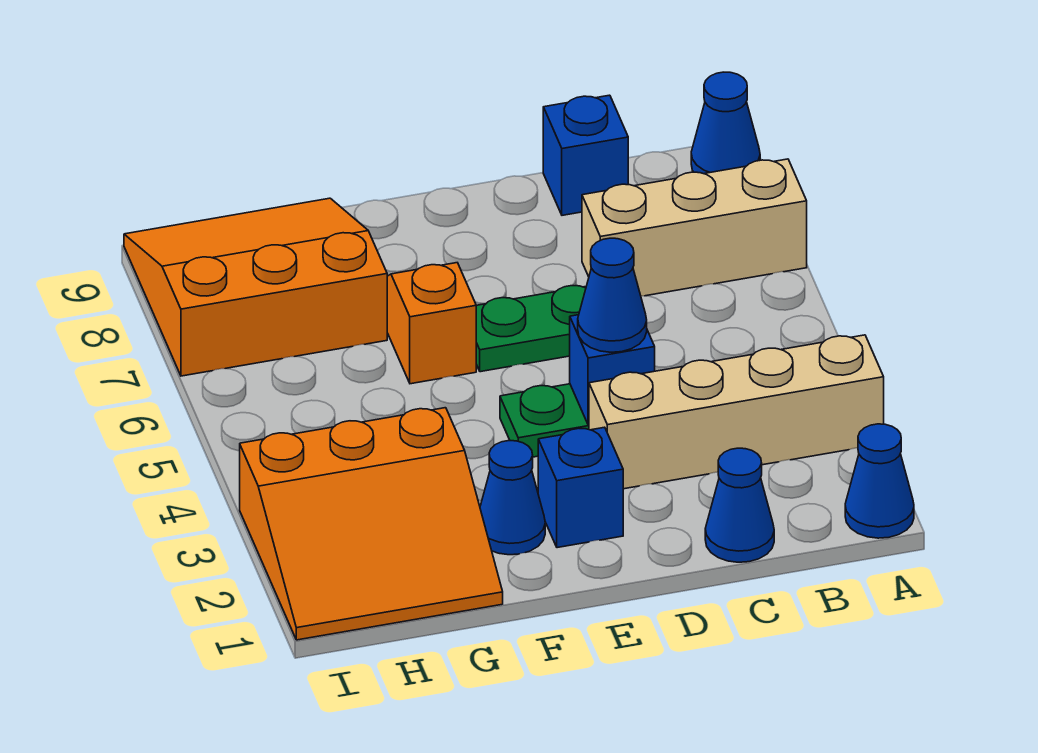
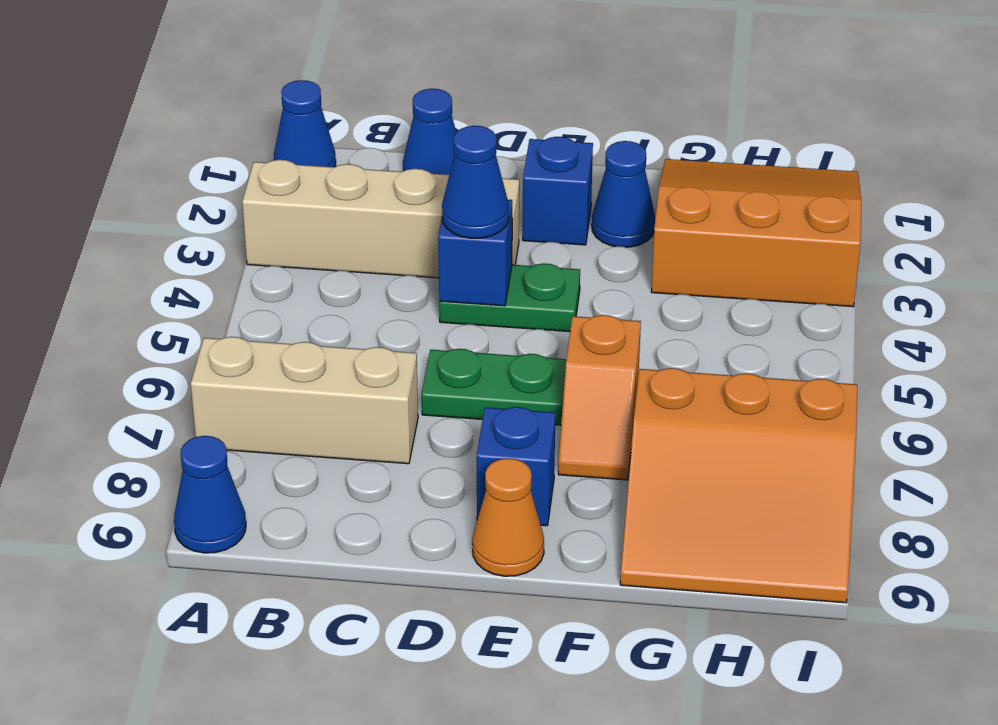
blue 1x1 brick [543,95,628,215] -> blue 1x1 brick moved to [477,407,555,526]
none -> orange 1x1 cone [472,458,544,576]

